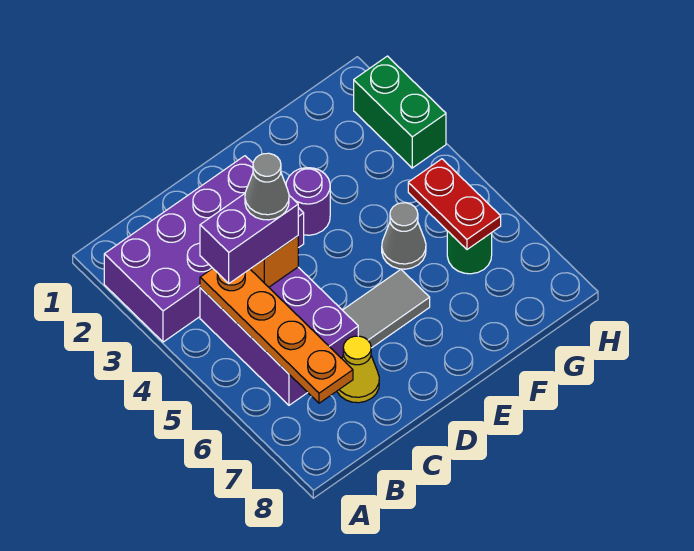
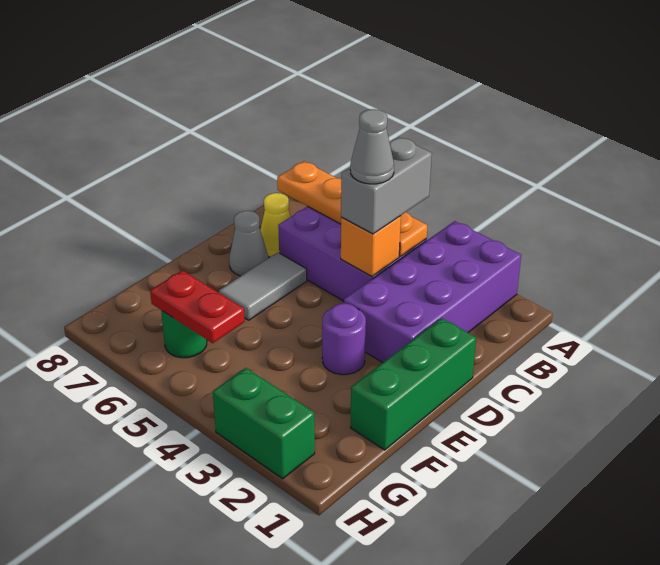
purple 1x2 brick [200,194,298,283] -> grey 1x2 brick [341,137,432,234]
none -> green 1x3 brick [350,318,476,450]
grey 1x1 cone [382,203,426,269] -> grey 1x1 cone moved to [229,211,268,276]

